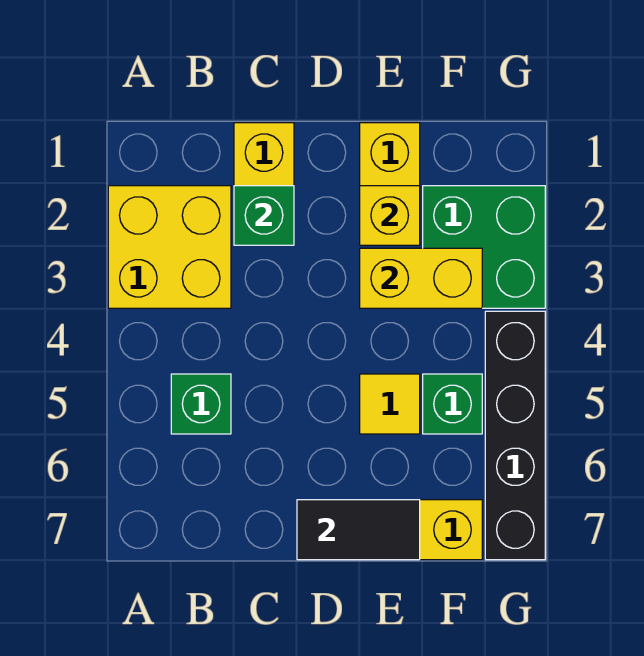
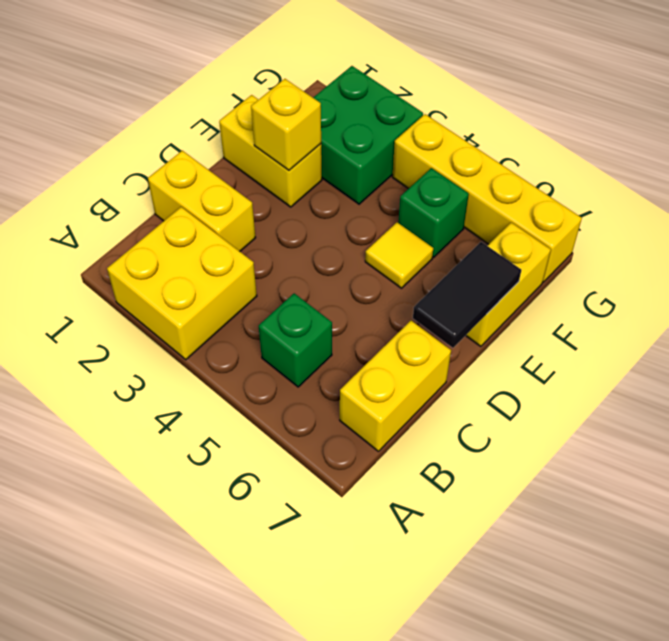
green 1x1 brick [234,186,294,245] -> none
yellow 1x2 brick [360,248,482,308] -> yellow 1x2 brick moved to [340,321,451,451]
black 1x4 brick [485,311,545,560] -> yellow 1x4 brick [392,114,582,282]

